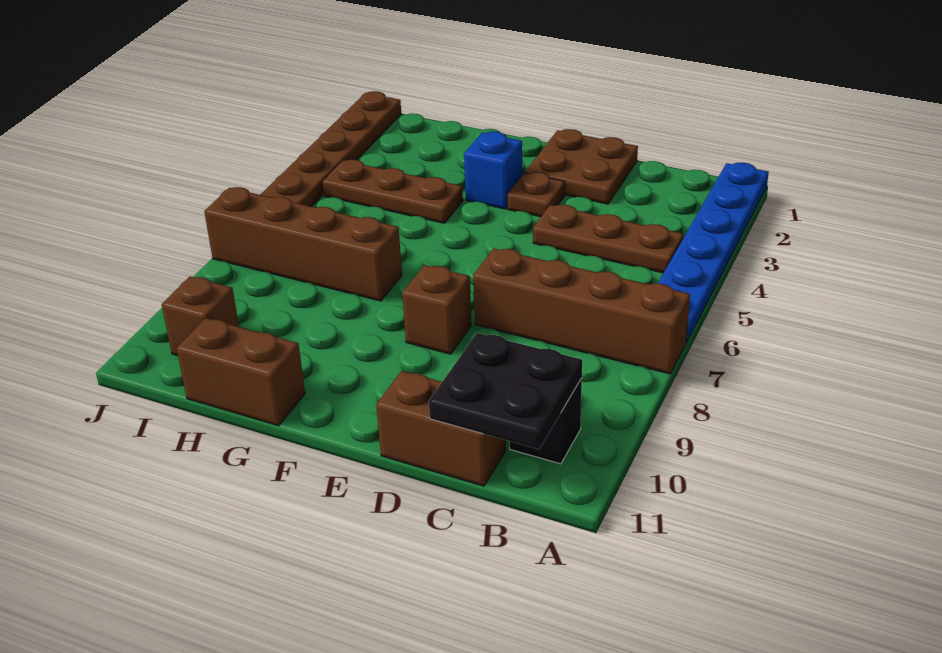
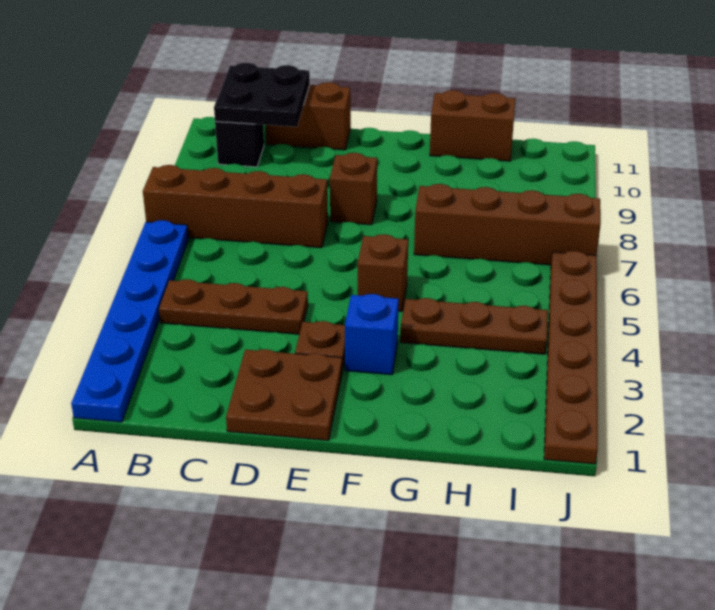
brown 1x1 brick [162,277,239,356] -> brown 1x1 brick moved to [358,234,408,312]

